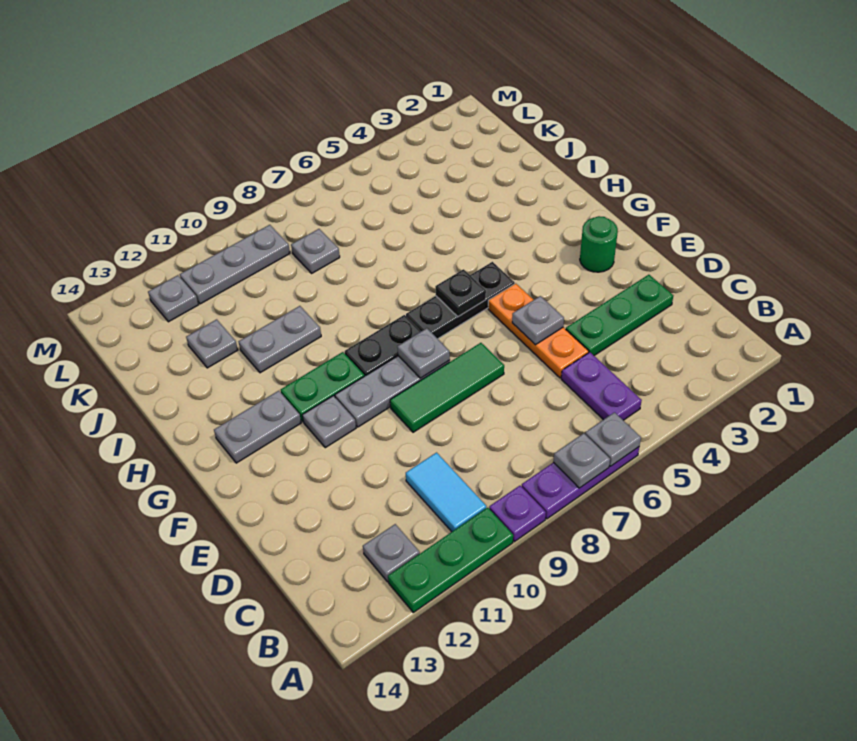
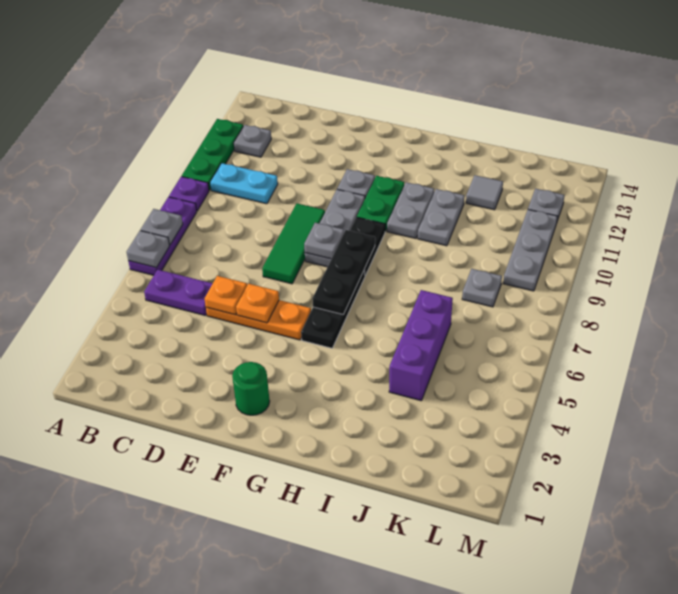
cyan 1x2 tile [406,453,487,532] -> cyan 1x2 plate [210,163,278,204]
green 1x3 plate [566,275,673,356] -> none
none -> orange 1x1 plate [205,276,247,315]
grey 1x1 plate [512,296,564,345] -> orange 1x1 plate [236,284,279,323]
black 1x1 plate [435,269,486,317] -> black 1x3 plate [312,230,375,315]
grey 1x2 plate [214,391,301,463] -> grey 1x2 plate moved to [387,182,434,239]
none -> purple 1x3 brick [389,290,453,401]
grey 1x1 plate [186,319,238,368] -> grey 1x1 tile [466,175,503,210]

